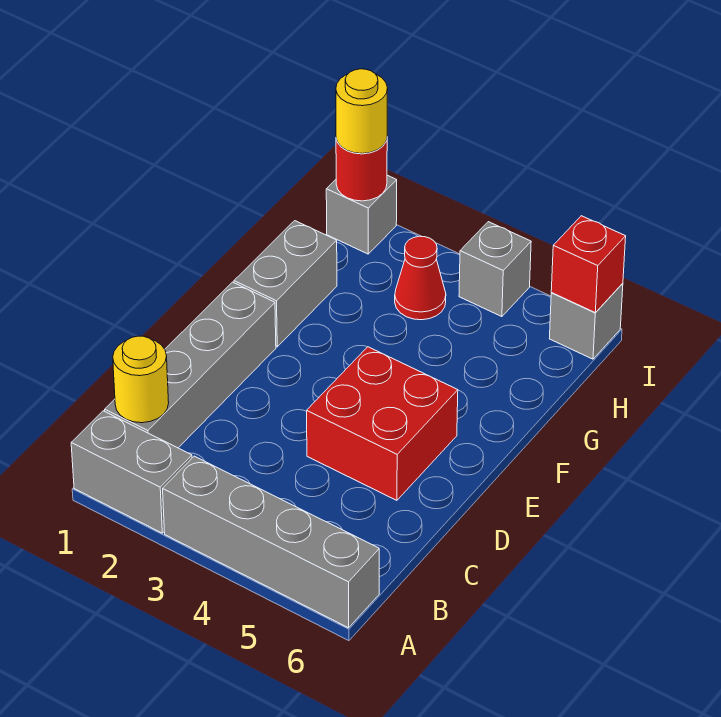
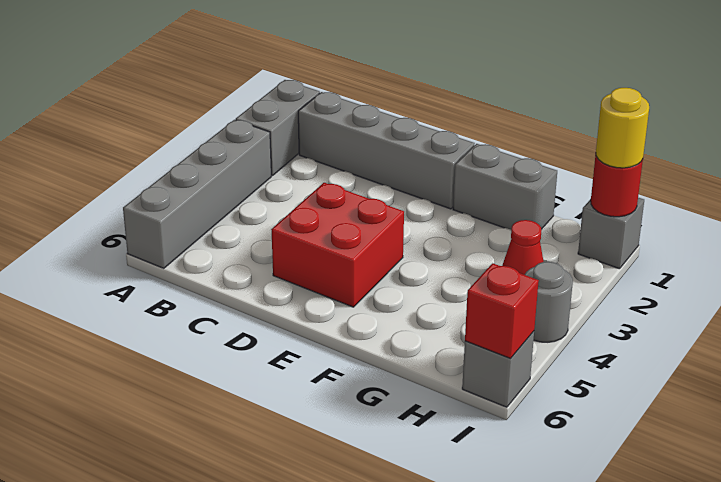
yellow 1x1 round brick [113,336,169,423] -> none
grey 1x1 brick [459,222,531,317] -> grey 1x1 round brick [525,262,573,342]

